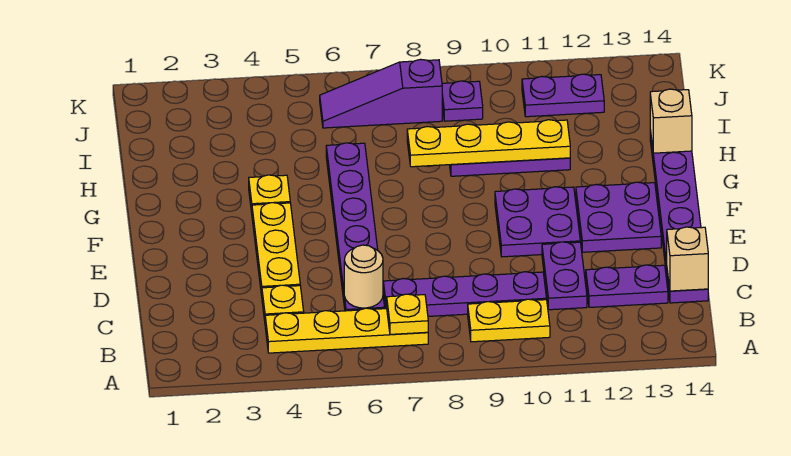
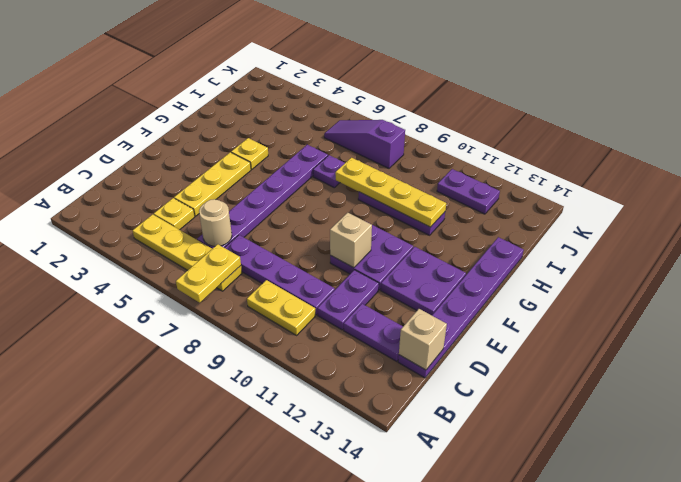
yellow 1x1 plate [387,294,428,334] -> yellow 1x2 plate [176,244,241,303]
tan 1x1 brick [650,89,692,153] -> tan 1x1 brick moved to [330,213,372,268]
purple 1x1 plate [442,81,483,121] -> purple 1x1 plate moved to [313,155,345,188]

